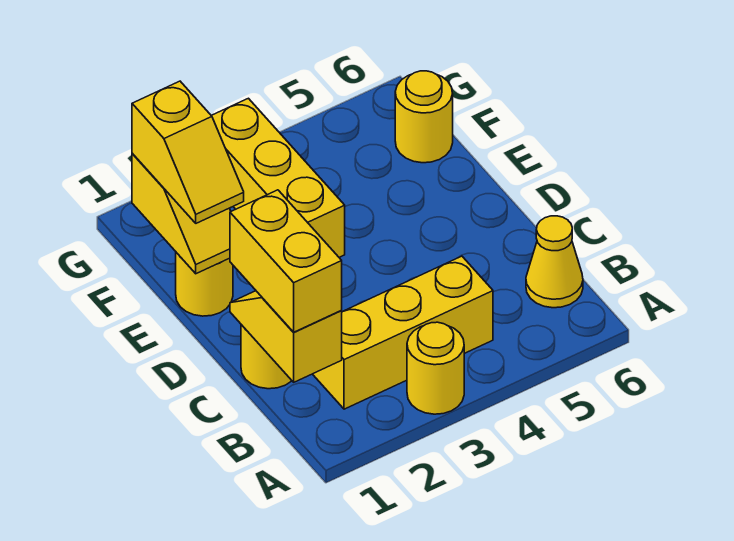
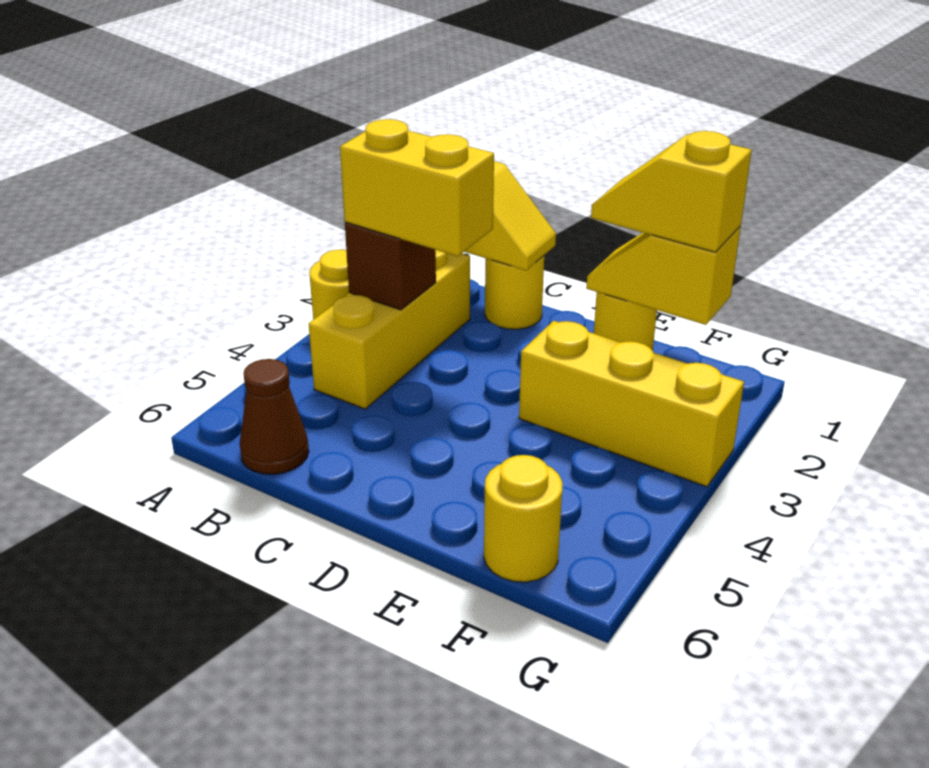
yellow 1x2 brick [230,190,342,332] -> yellow 1x2 brick moved to [340,119,494,256]
none -> brown 1x1 brick [345,222,436,310]
yellow 1x1 cone [526,216,583,308] -> brown 1x1 cone [240,359,309,474]

